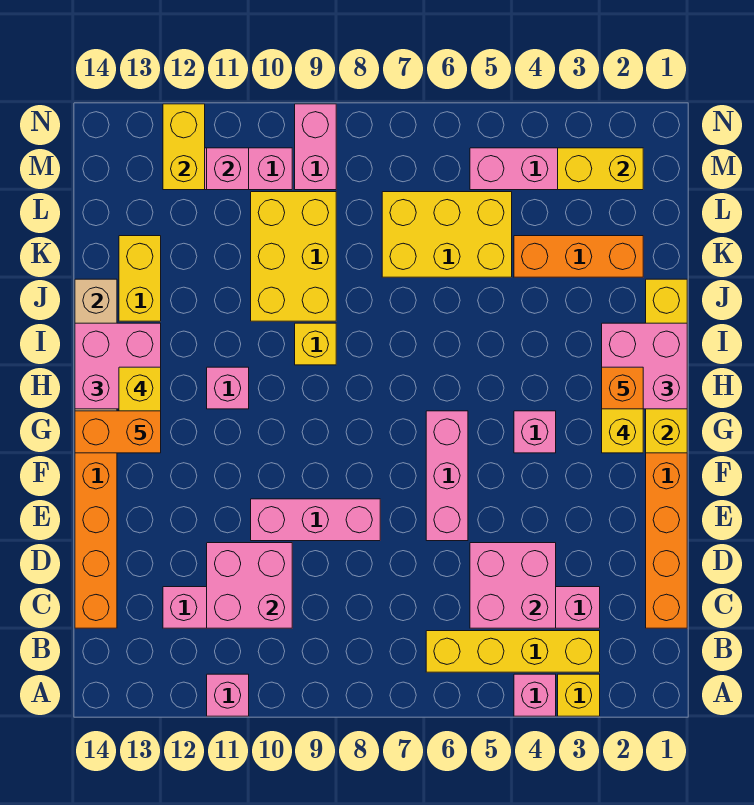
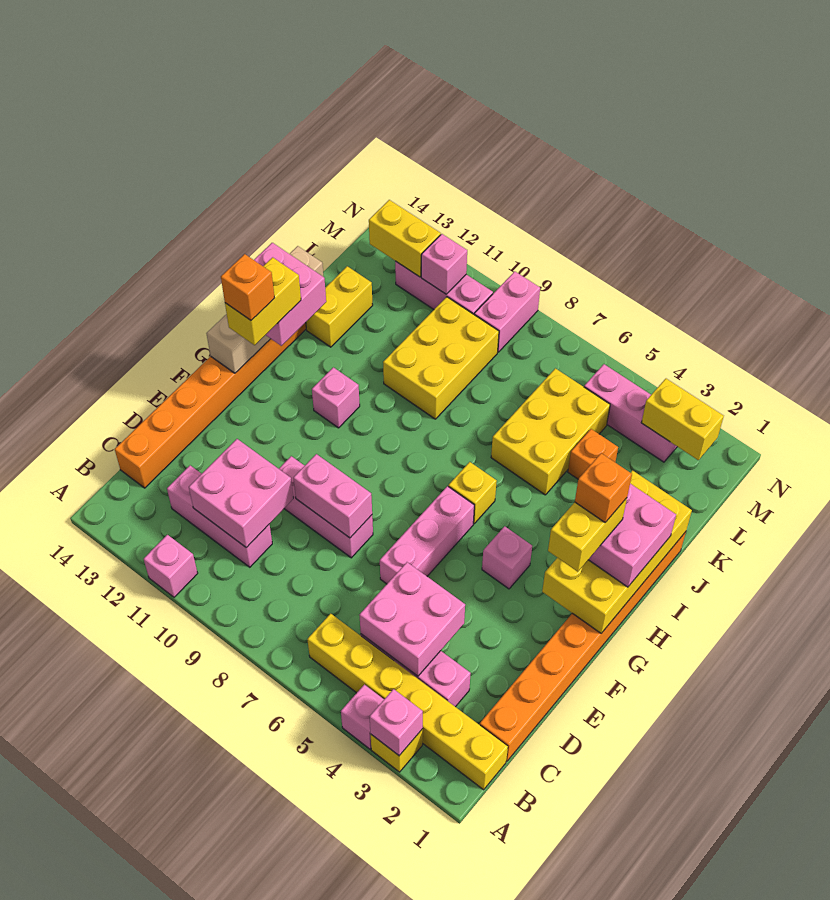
none -> pink 1x1 brick [370,689,423,755]
yellow 1x4 brick [426,631,600,672] -> yellow 1x6 brick [307,614,508,790]
none -> pink 1x2 brick [293,454,372,538]
yellow 1x4 brick [646,279,687,453] -> yellow 2x4 brick [542,471,692,633]
orange 1x2 brick [75,411,161,453] -> orange 1x1 brick [221,254,274,320]
yellow 1x1 brick [295,323,336,365] -> yellow 1x1 brick moved to [448,462,497,524]
orange 1x3 brick [514,236,643,277] -> orange 1x1 brick [568,429,618,479]
yellow 2x3 brick [382,192,512,277] -> yellow 2x3 brick turned to [491,368,610,495]
yellow 1x2 brick [163,104,205,190] -> yellow 1x2 brick turned to [369,200,441,277]

